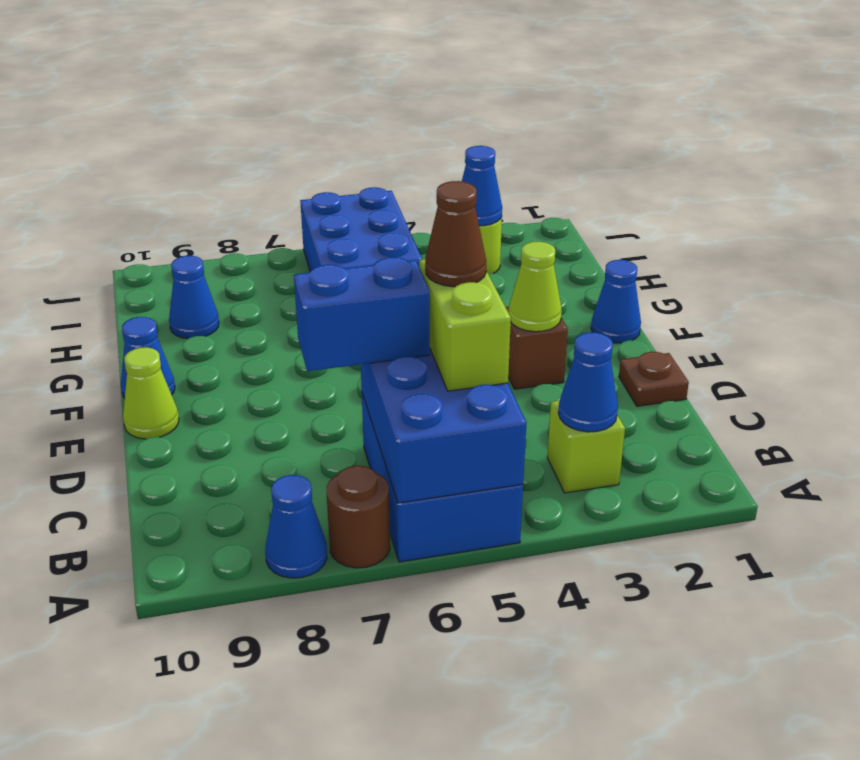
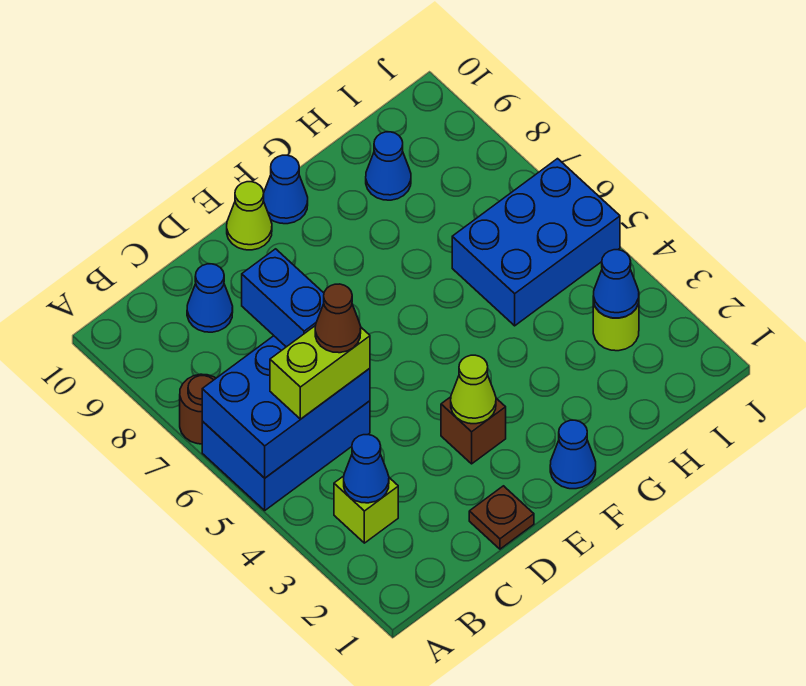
blue 1x1 cone [265,475,327,578] -> blue 1x1 cone moved to [187,264,233,332]

